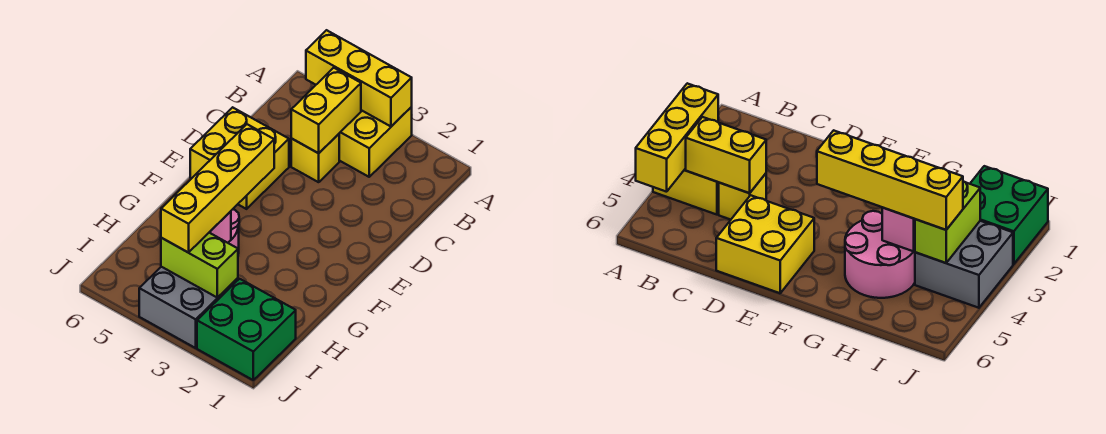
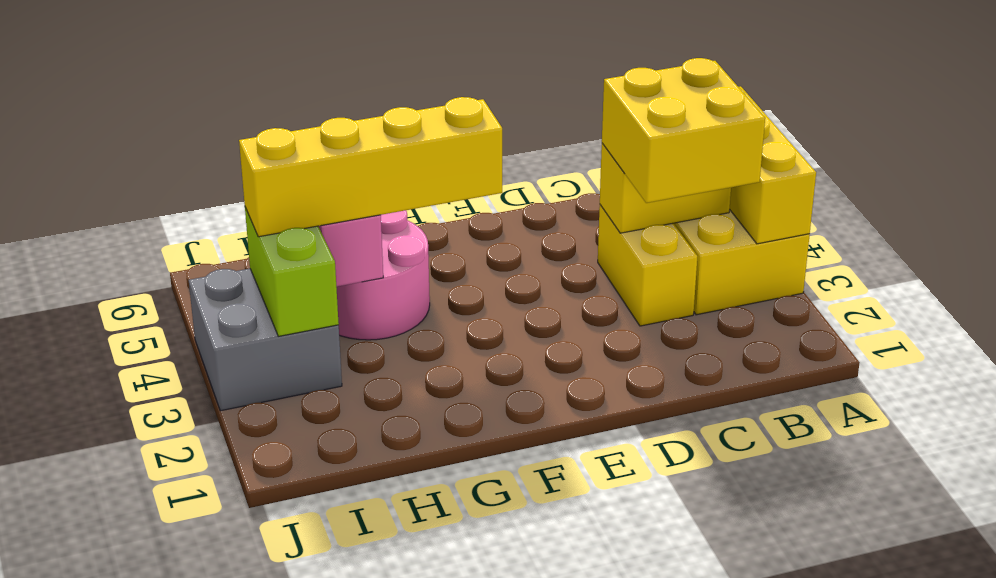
yellow 1x1 brick [291,134,339,182] -> yellow 1x2 brick [598,205,697,326]
yellow 2x2 brick [190,107,289,209] -> yellow 2x2 brick moved to [602,58,765,203]
green 2x2 brick [197,279,296,380] -> none

